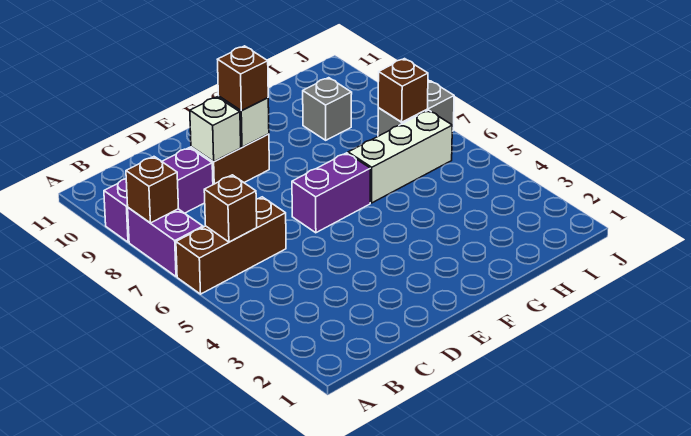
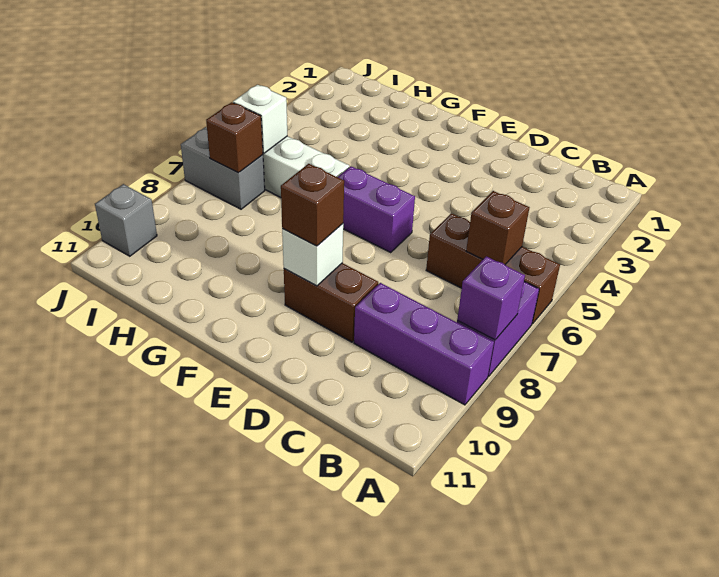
brown 1x1 brick [126,157,178,223] -> purple 1x1 brick [457,256,525,340]
white 1x1 brick [190,97,241,162] -> white 1x1 brick moved to [233,85,287,153]
grey 1x1 brick [303,78,352,140] -> grey 1x1 brick moved to [95,184,157,256]

